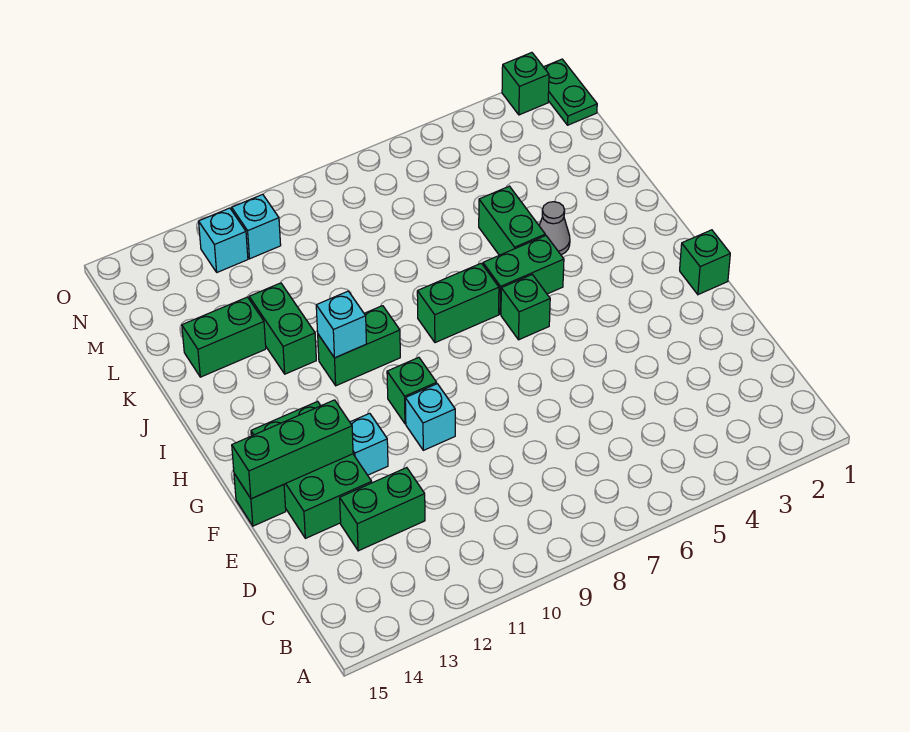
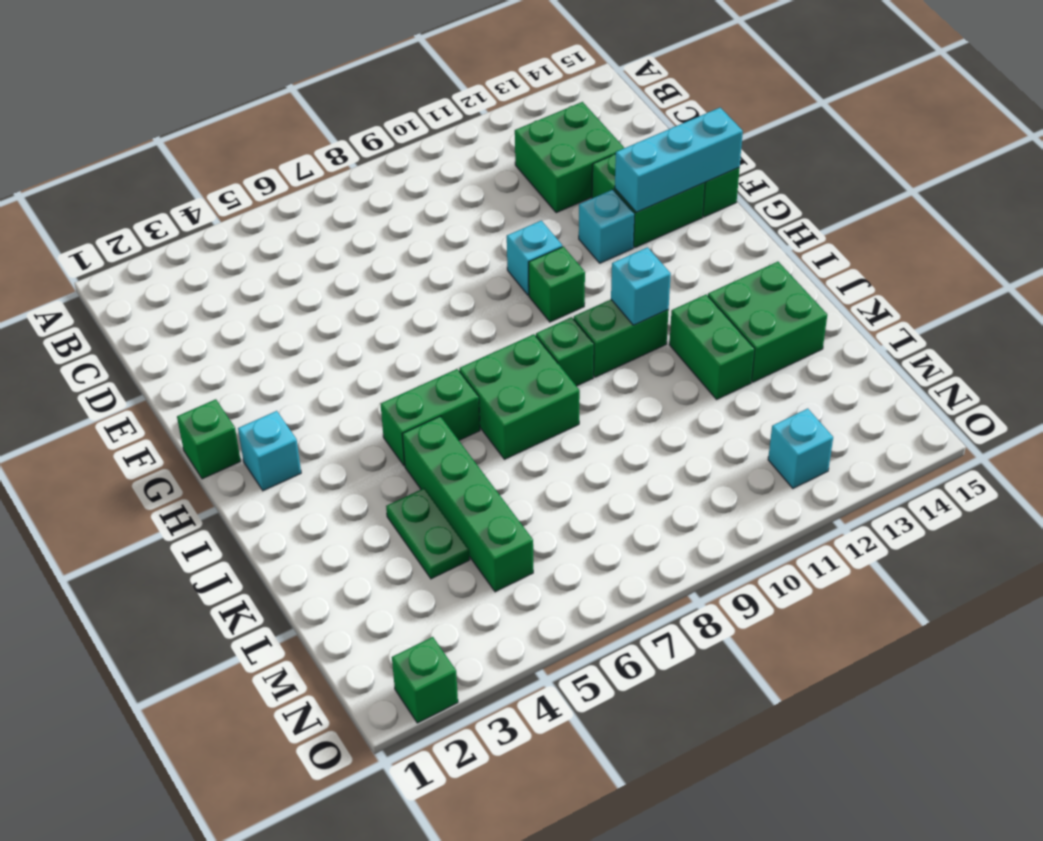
green 1x2 brick [340,468,425,551] -> green 2x2 brick [515,102,624,213]
green 2x3 brick [251,401,372,538] -> green 2x2 brick [592,154,705,248]
green 1x3 brick [232,400,353,499] -> cyan 1x3 brick [615,108,743,212]
green 1x1 brick [501,275,550,340] -> green 1x1 brick moved to [536,317,594,386]
green 1x2 brick [417,263,499,343] -> green 2x2 brick [459,334,580,459]
grey 1x1 cone [539,202,570,255] -> none
green 1x2 brick [479,186,545,255] -> green 1x4 brick [402,416,533,592]
green 1x2 brick [182,297,266,377] -> green 2x2 brick [708,262,827,382]
green 1x2 plate [544,59,597,125] -> green 1x2 plate moved to [386,488,470,579]
cyan 1x1 brick [232,194,281,259] -> cyan 1x1 brick moved to [238,411,301,491]

